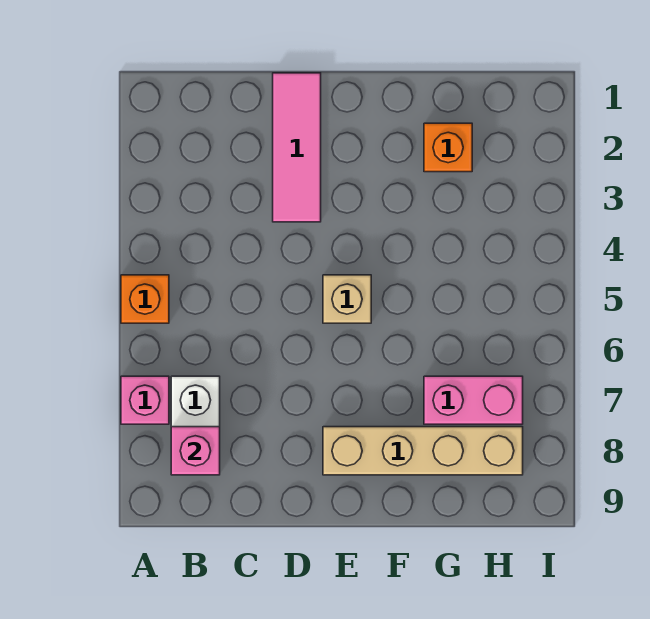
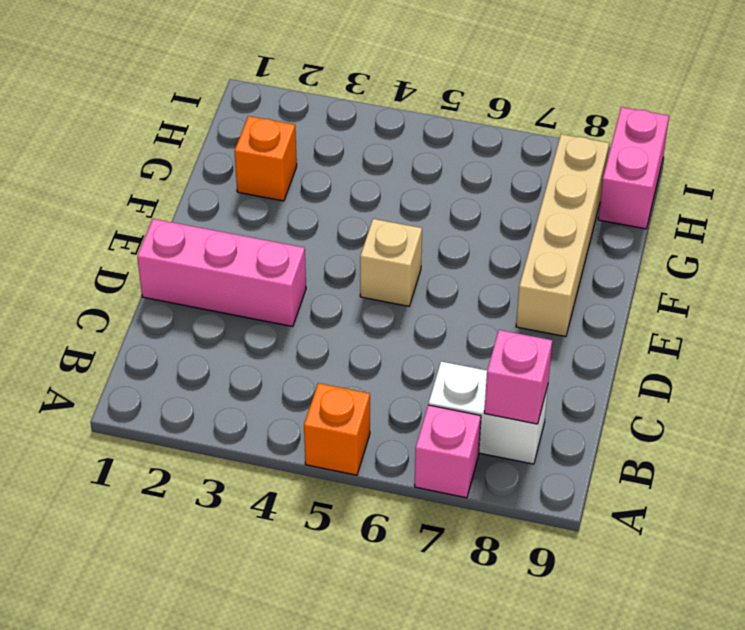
pink 1x3 tile [273,73,321,222] -> pink 1x3 brick [137,219,306,327]
pink 1x2 brick [424,376,523,424] -> pink 1x2 brick moved to [598,107,669,229]

